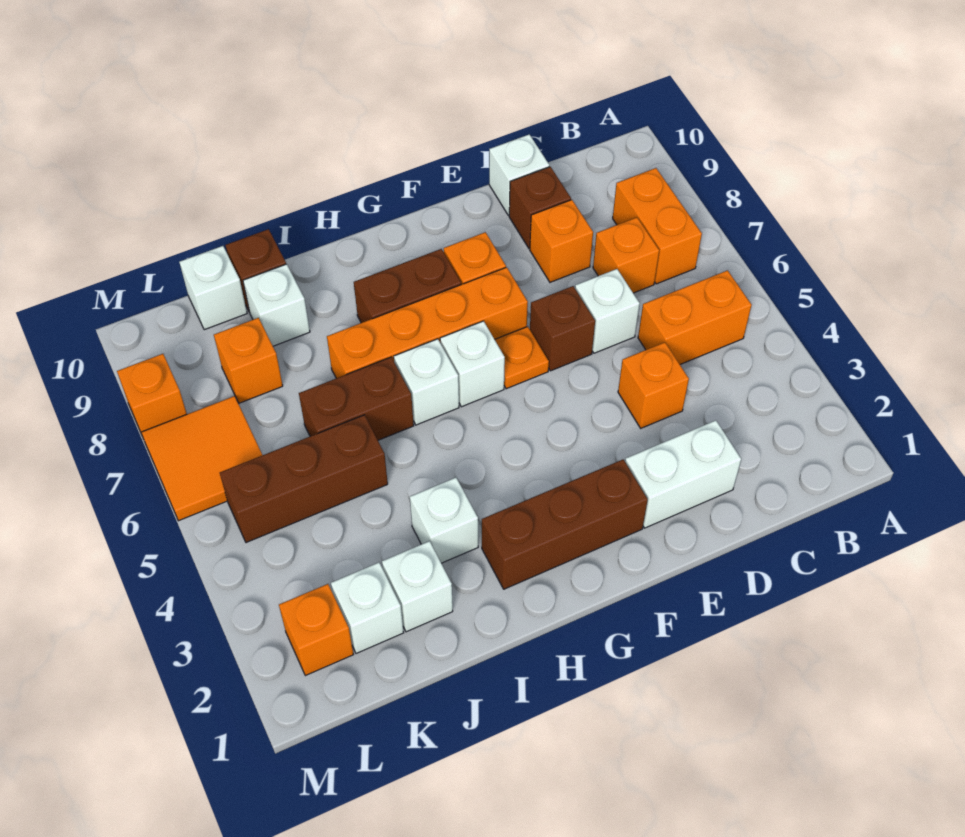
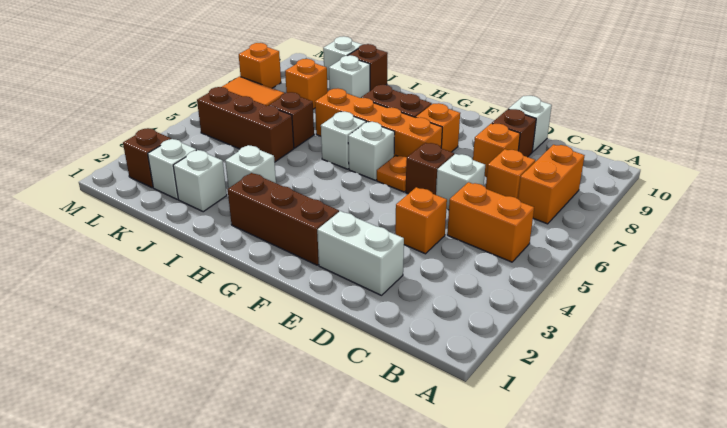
brown 1x2 brick [299,357,414,440] -> brown 1x1 brick [268,92,314,148]
orange 1x1 brick [279,584,354,676] -> brown 1x1 brick [123,128,171,188]

